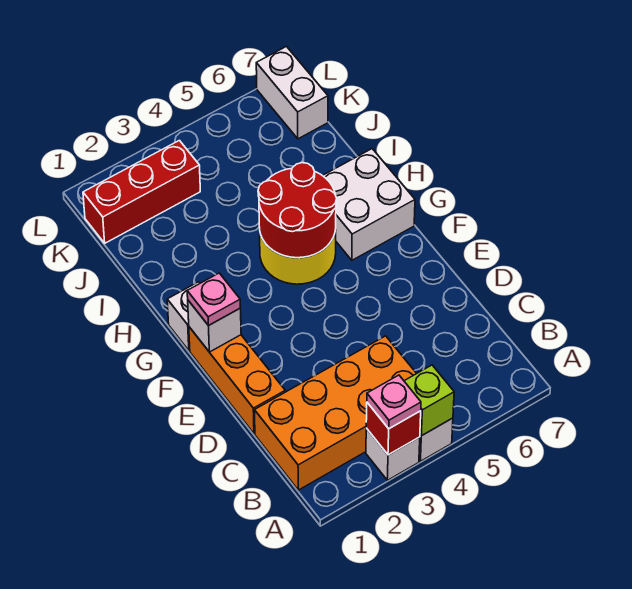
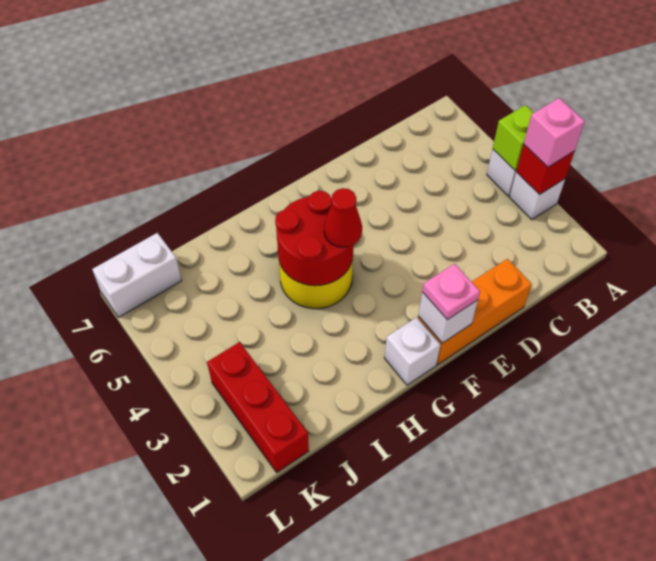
pink 1x1 plate [367,375,421,429] -> pink 1x1 brick [524,98,585,167]
orange 2x4 brick [255,336,417,490] -> none
none -> red 1x1 cone [324,188,362,247]
white 2x2 brick [323,149,415,260] -> none

